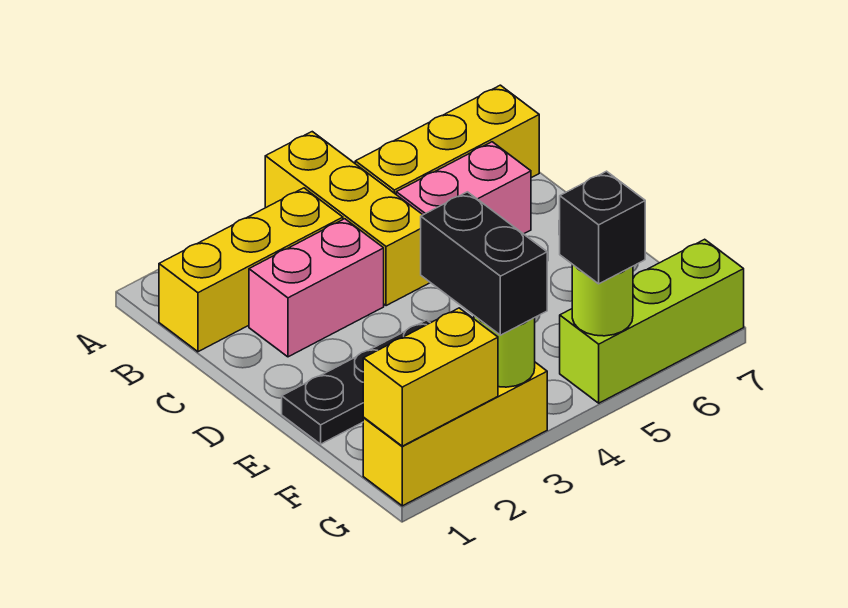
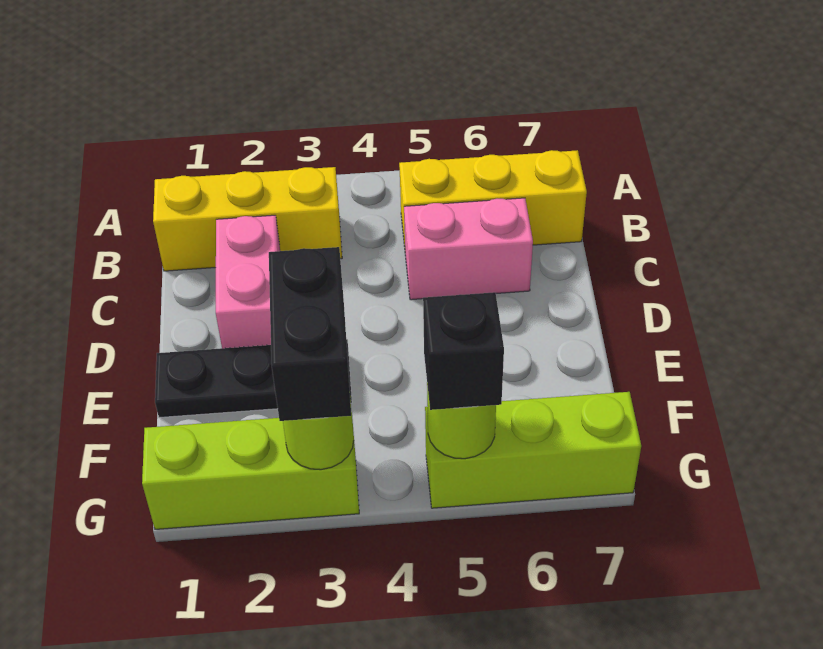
yellow 1x3 brick [265,132,430,306] -> none
pink 1x2 brick [249,219,384,357] -> pink 1x2 brick turned to [216,215,280,348]
yellow 1x3 brick [363,362,547,506] -> lime 1x3 brick [142,418,359,529]
yellow 1x2 brick [363,308,498,446] -> none

